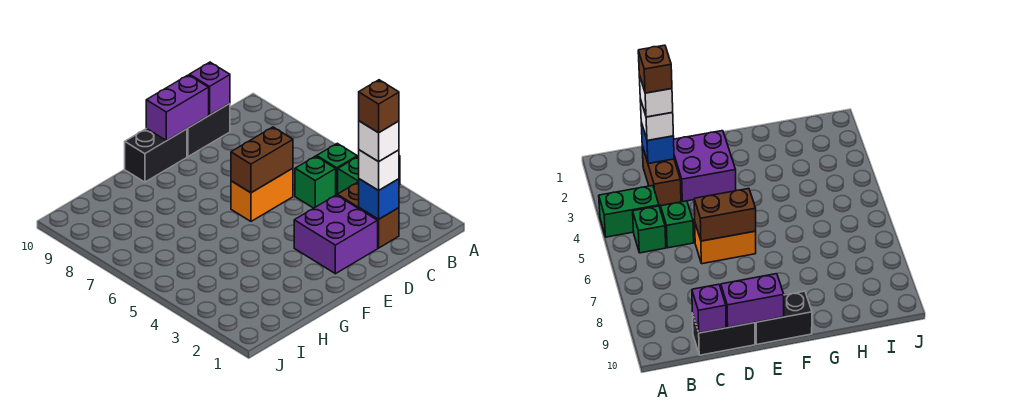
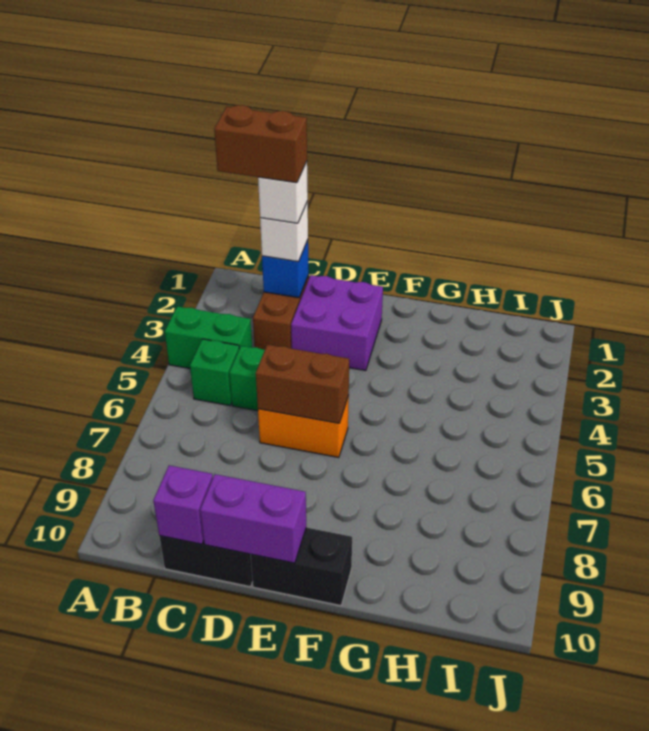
brown 1x1 brick [359,80,399,133] -> brown 1x2 brick [214,105,307,183]

